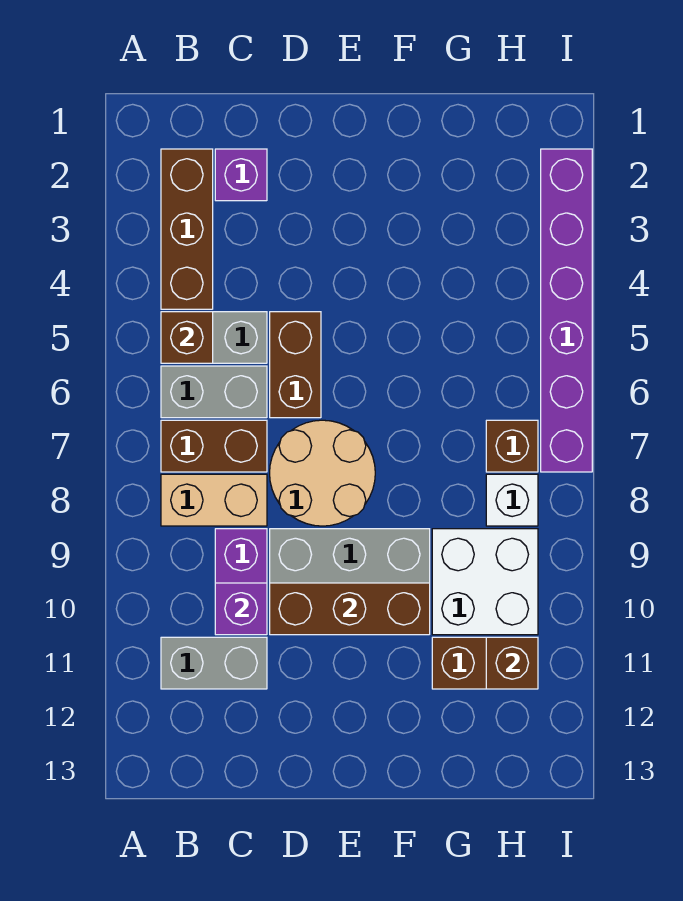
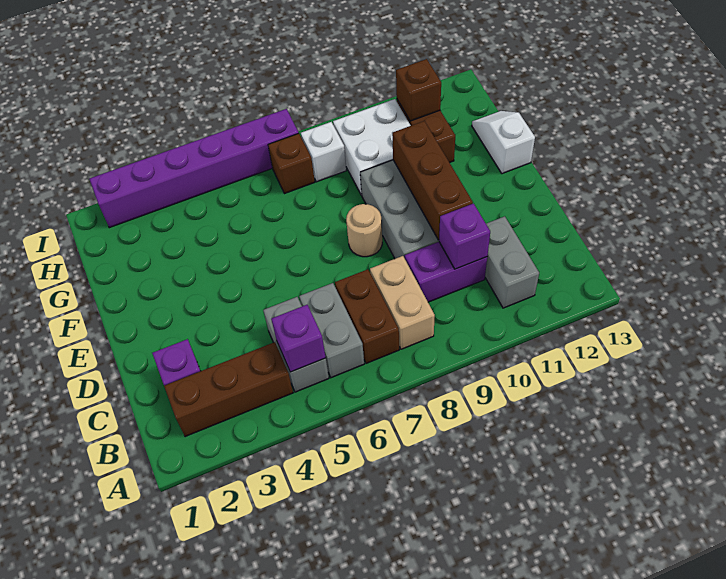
brown 1x1 brick [161,312,213,363] -> purple 1x1 brick [271,305,326,372]
brown 1x2 brick [270,312,321,418] -> none
tan 2x2 round brick [270,420,375,526] -> tan 1x1 round brick [346,204,382,257]
none -> white 1x2 slope [472,111,535,174]

